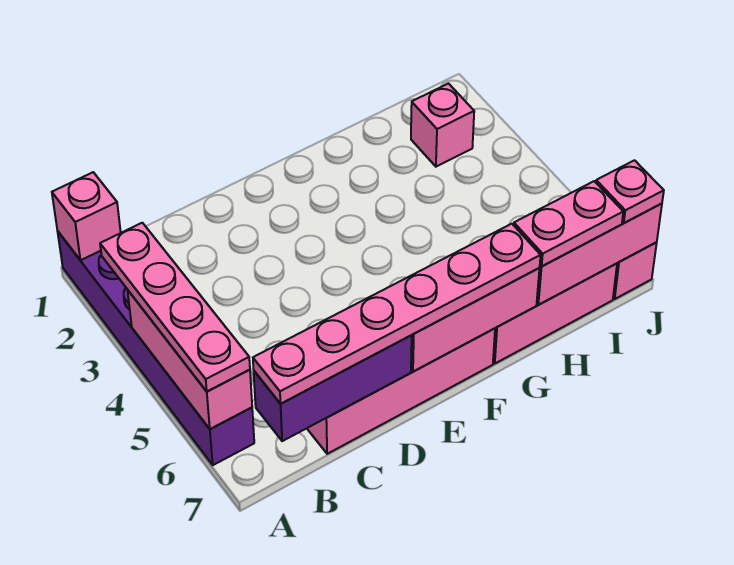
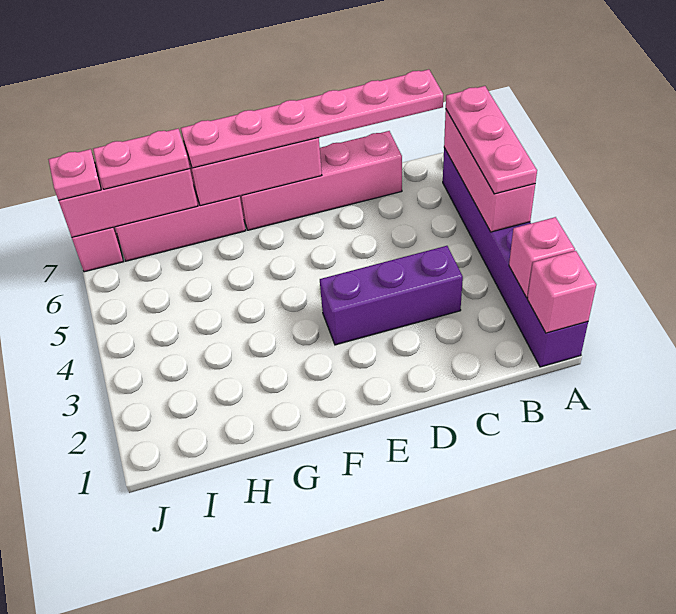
pink 1x4 plate [100,223,250,392] -> pink 1x3 plate [446,86,537,194]
purple 1x3 brick [254,335,412,441] -> purple 1x3 brick moved to [320,246,463,345]
pink 1x1 brick [411,84,474,167] -> pink 1x1 brick moved to [509,217,575,298]

